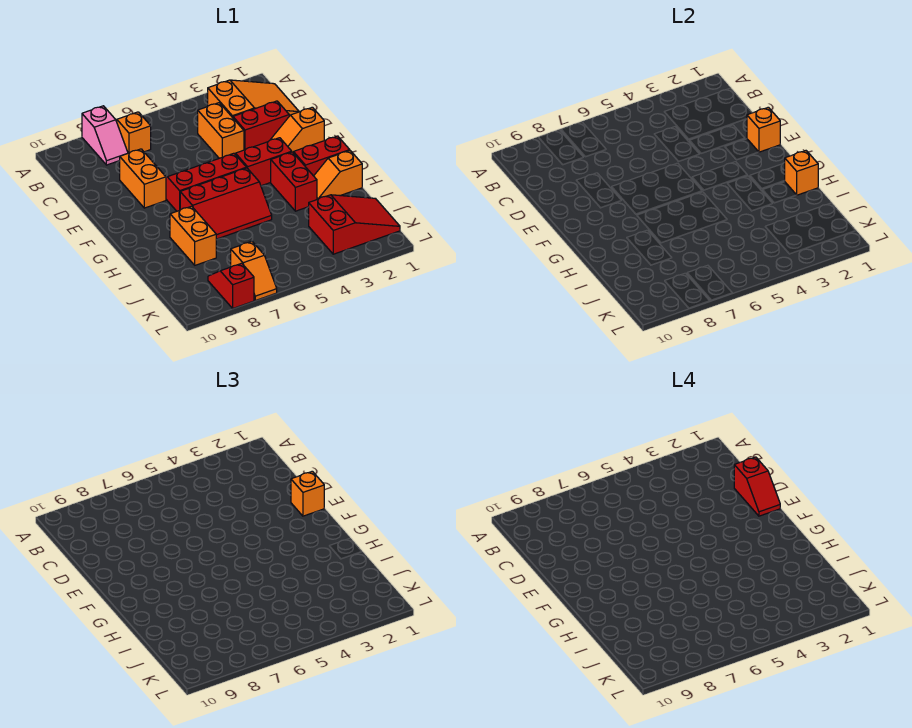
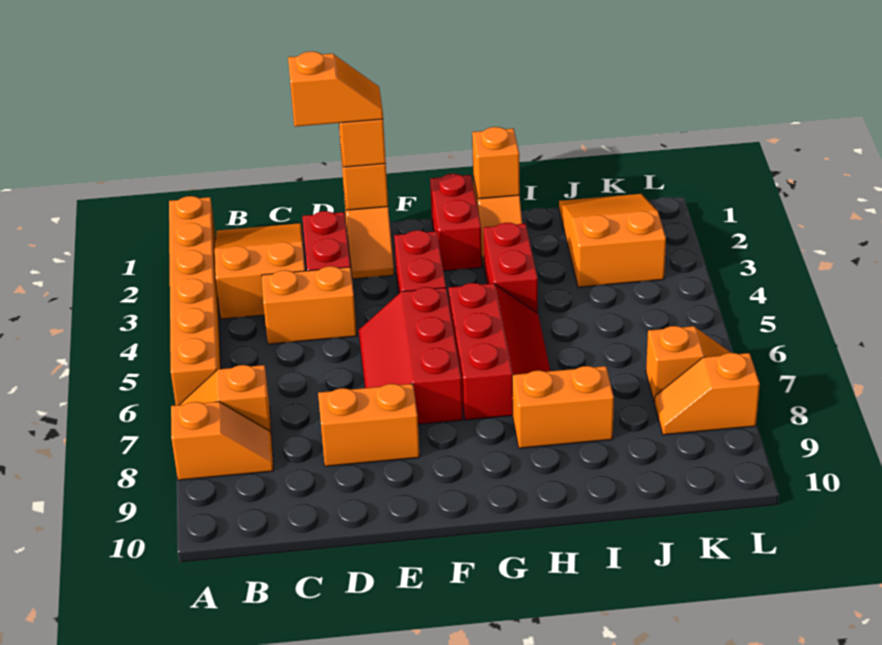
none -> orange 1x6 brick [169,196,221,405]
pink 1x2 slope [82,106,128,165] -> orange 1x2 slope [171,402,273,480]
red 1x2 slope [734,457,780,516] -> orange 1x2 slope [288,52,383,127]
red 1x2 brick [271,152,317,211] -> red 1x2 brick turned to [483,223,538,313]
red 2x3 slope [309,195,400,254] -> orange 2x3 slope [559,194,666,287]
red 1x2 slope [208,263,254,308] -> orange 1x2 slope [655,353,760,435]

